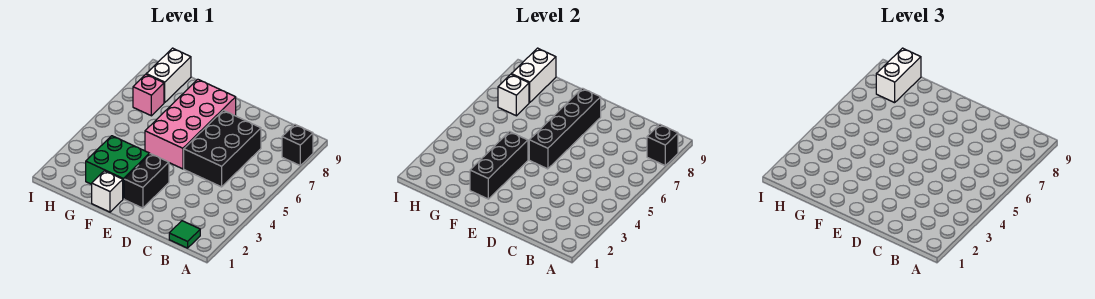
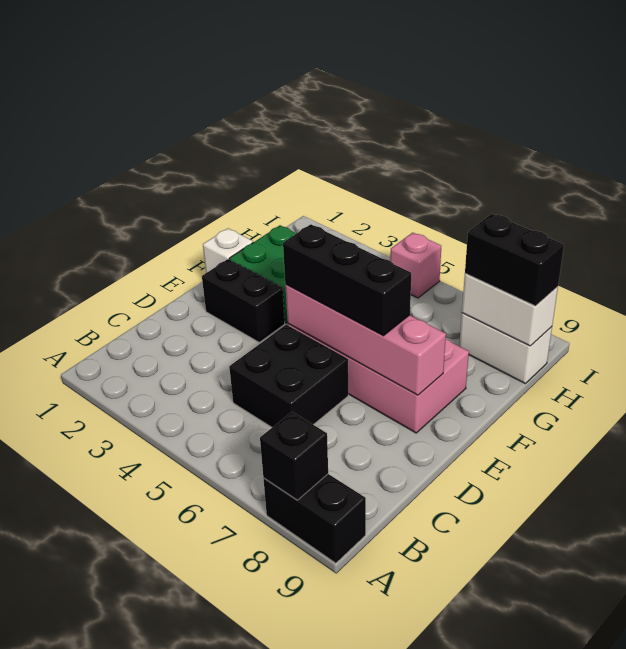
black 1x1 brick [282,124,313,165] -> black 1x2 brick [263,474,366,563]
green 1x1 tile [169,221,200,248] -> none
black 2x3 brick [184,110,261,187] -> black 2x2 brick [229,325,348,427]
black 1x4 brick [529,88,601,169] -> pink 1x4 brick [285,285,446,395]
black 1x3 brick [470,132,528,199] -> black 1x3 brick moved to [283,224,411,336]
pink 1x1 brick [133,74,164,116] -> pink 1x1 brick moved to [390,233,441,298]
white 1x1 brick [498,74,529,116] -> none
white 1x2 brick [876,48,921,103] -> black 1x2 brick [465,214,564,306]

